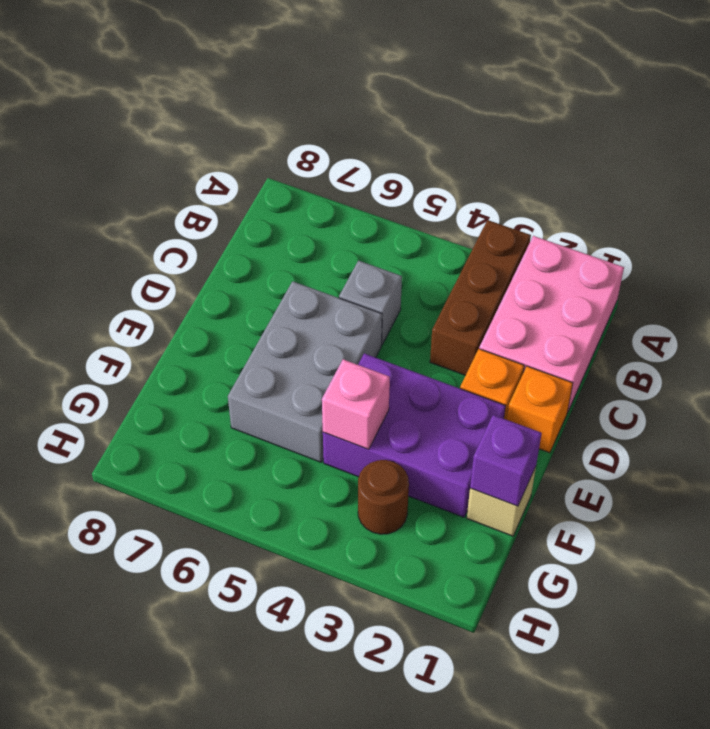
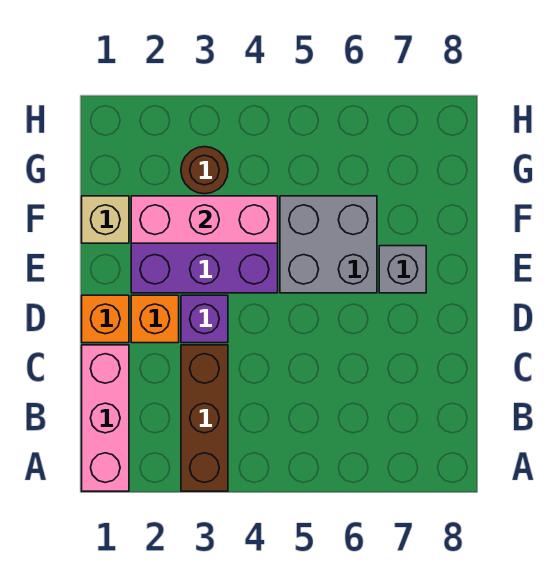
pink 2x3 brick [479,236,624,412] -> pink 1x3 brick [82,345,129,491]
grey 1x1 brick [339,261,402,345] -> grey 1x1 brick moved to [379,246,426,293]
grey 2x3 brick [228,281,382,462] -> grey 2x2 brick [280,196,377,293]
purple 1x1 brick [470,415,542,506] -> purple 1x1 brick moved to [181,295,228,343]
pink 1x1 brick [322,359,390,450] -> pink 1x3 brick [131,196,278,243]

